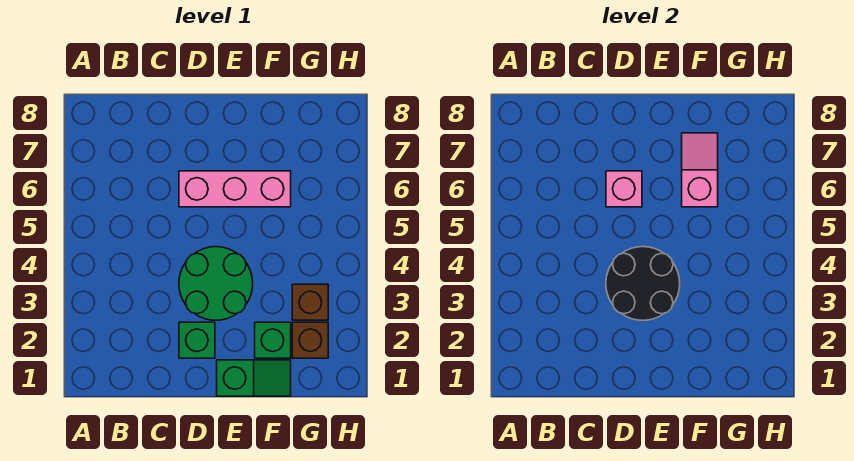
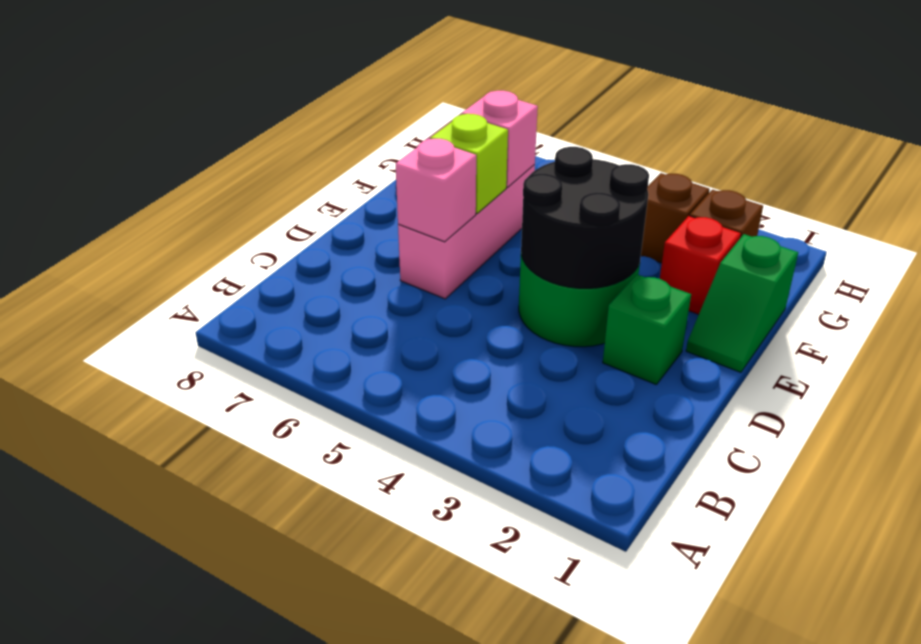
green 1x2 slope [217,360,291,396] -> green 1x2 slope turned to [686,234,798,372]
none -> lime 1x1 brick [430,114,508,214]
green 1x1 brick [255,322,291,358] -> red 1x1 brick [660,216,741,315]

